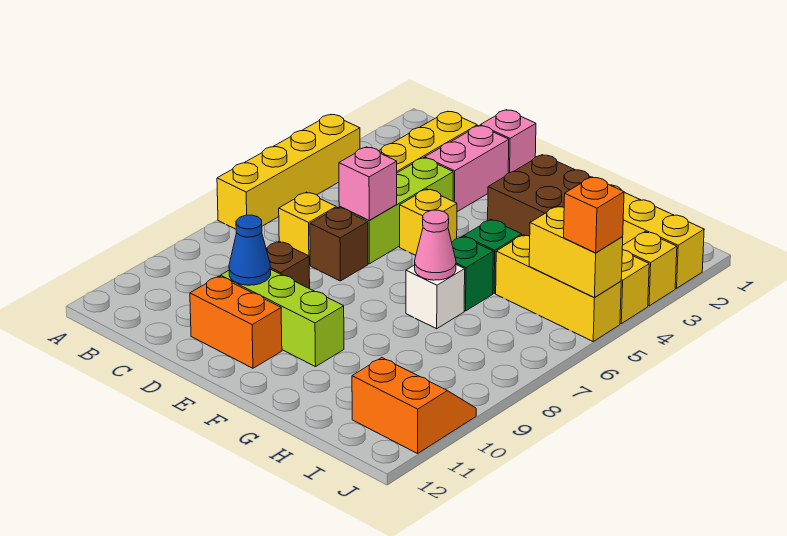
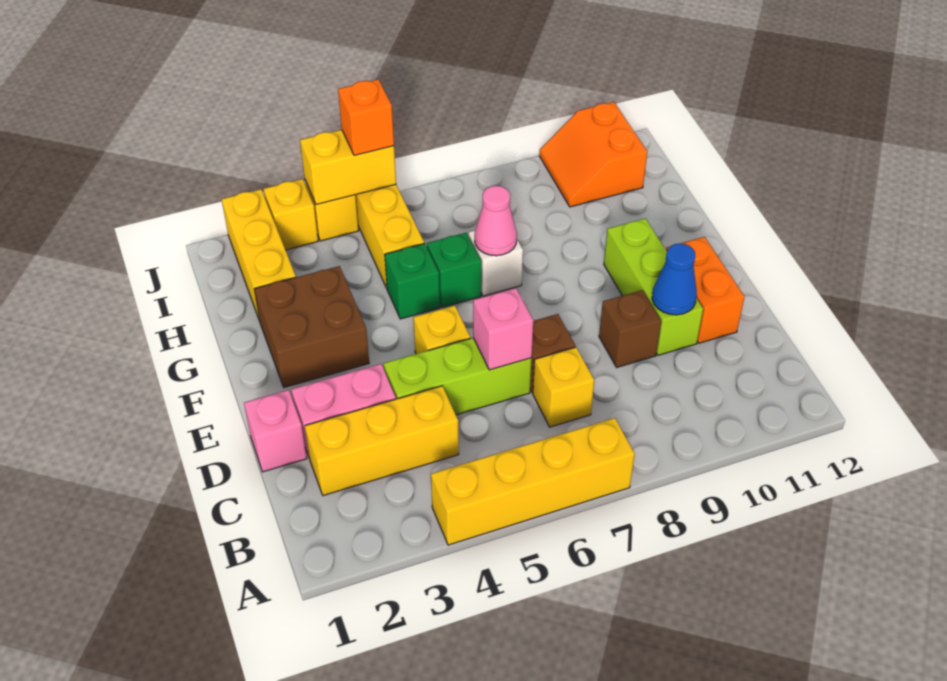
yellow 1x2 brick [529,206,623,297] -> yellow 1x2 brick turned to [300,130,396,205]

